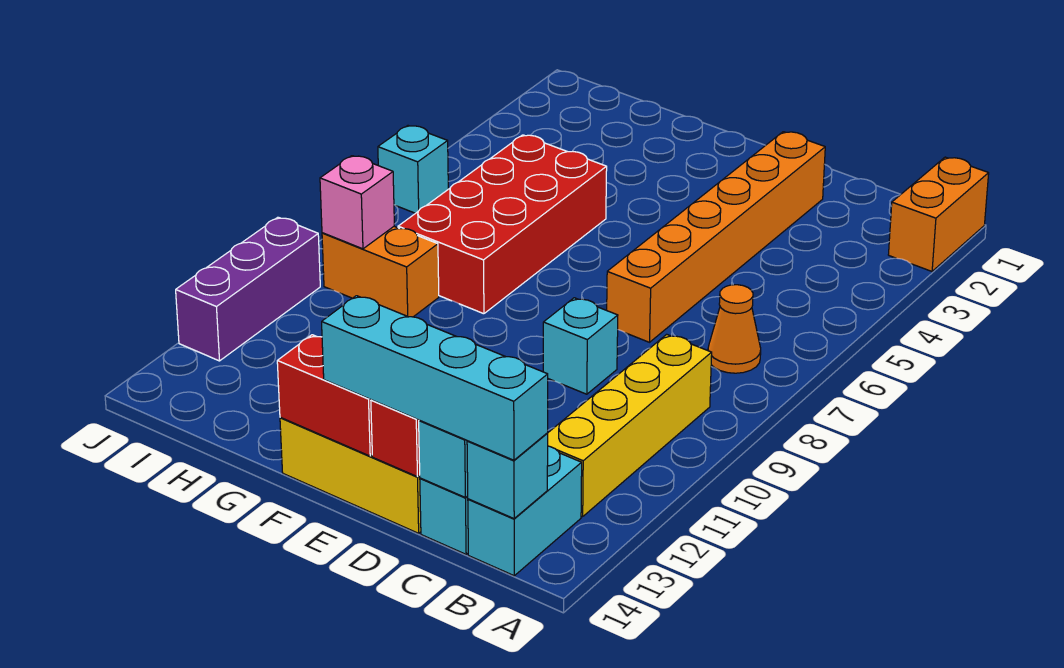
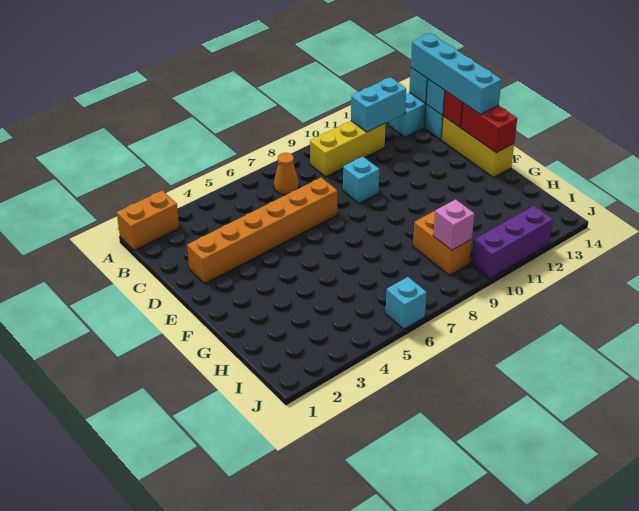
yellow 1x4 brick [548,334,712,517] -> yellow 1x3 brick [310,121,386,177]
none -> cyan 1x2 brick [351,77,406,132]
red 2x4 brick [398,135,607,314] -> none

